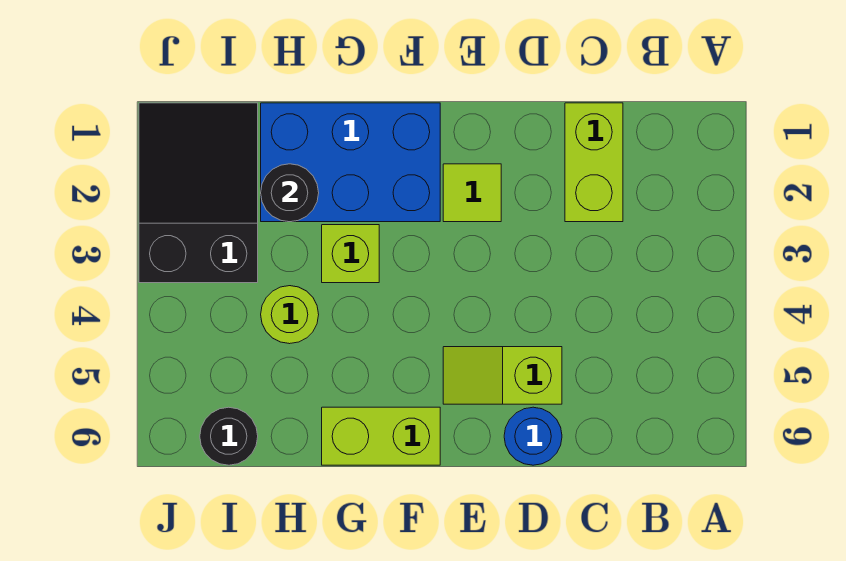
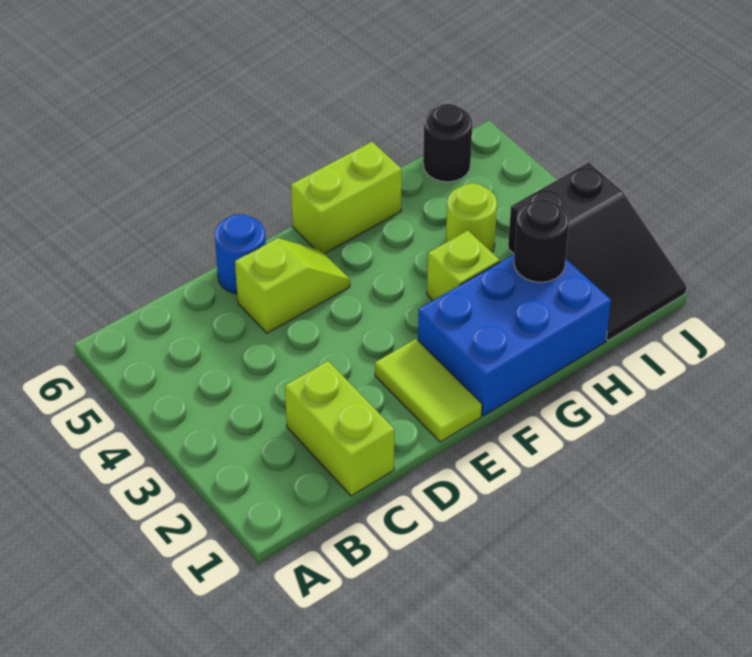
lime 1x1 tile [443,164,501,222] -> lime 1x2 tile [375,339,482,442]

